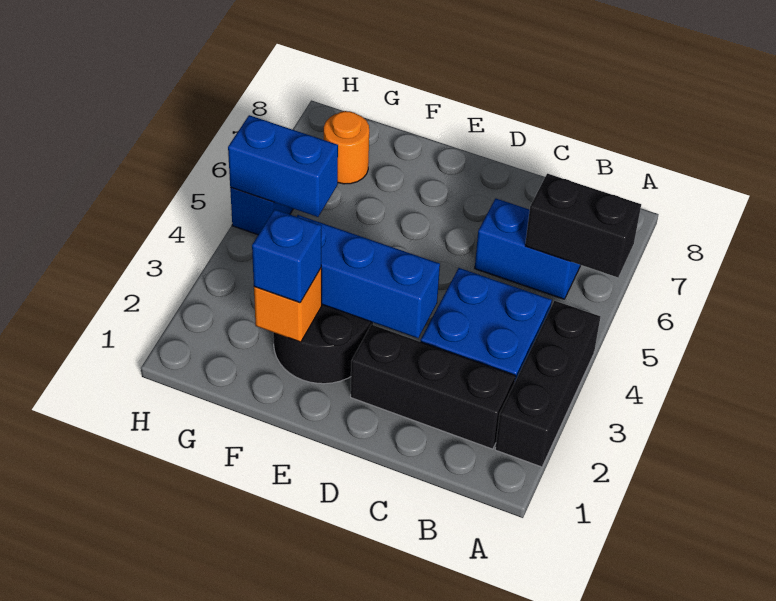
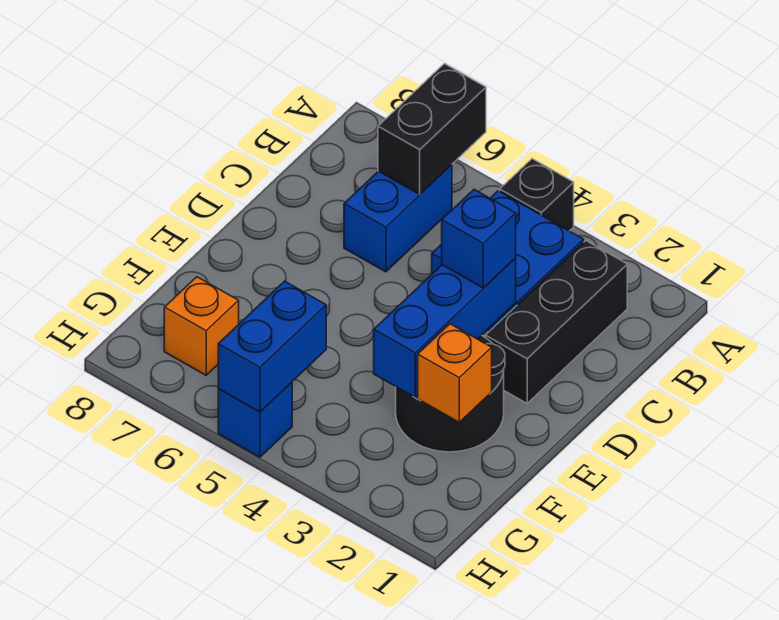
black 1x3 brick [495,301,601,467] -> black 1x1 brick [500,159,574,231]
blue 1x1 brick [252,209,321,303] -> blue 1x1 brick moved to [442,189,516,288]
orange 1x1 round brick [324,111,369,184] -> orange 1x1 brick [164,277,239,375]

